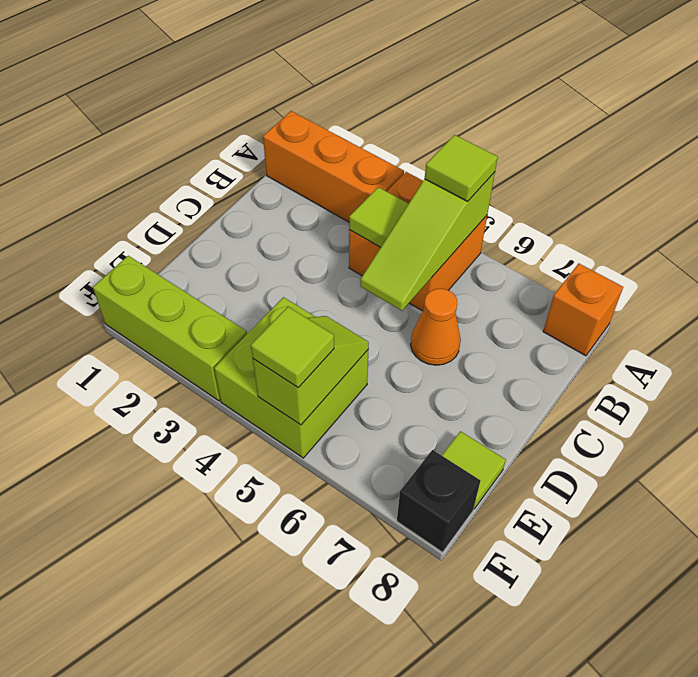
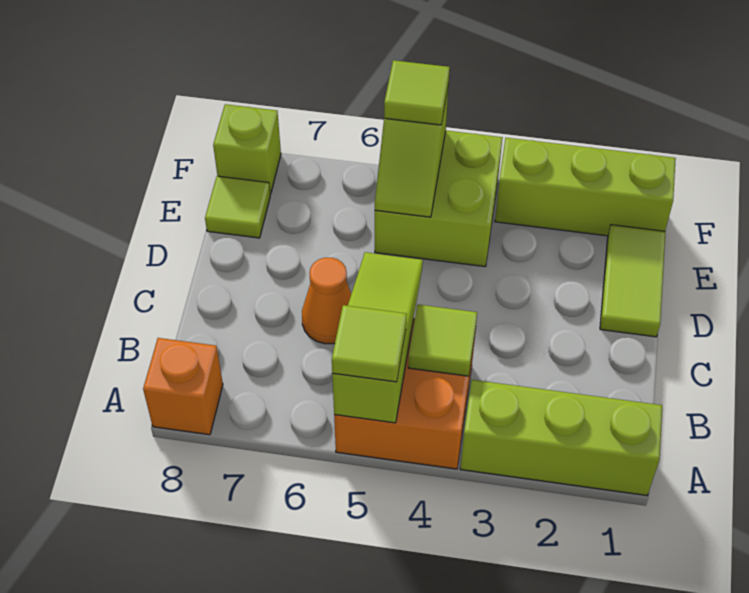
orange 1x3 brick [263,111,404,222] -> lime 1x3 brick [460,380,662,496]
none -> lime 1x2 tile [600,225,665,337]
black 1x1 brick [397,450,481,552] -> lime 1x1 brick [213,104,281,194]

